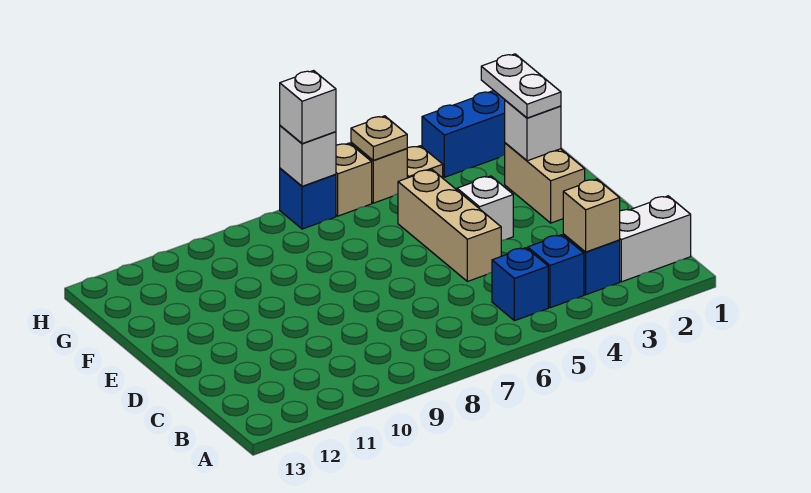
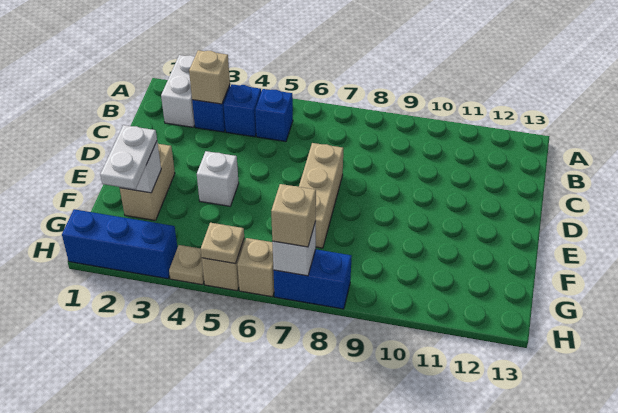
white 1x2 brick [620,196,691,282] -> white 1x2 brick turned to [161,55,195,127]
tan 1x3 brick [398,169,501,281] -> tan 1x3 brick moved to [299,143,343,248]
blue 1x1 brick [280,168,336,229] -> blue 1x2 brick [273,249,352,309]
white 1x1 brick [280,71,336,144] -> tan 1x1 brick [271,184,316,247]

